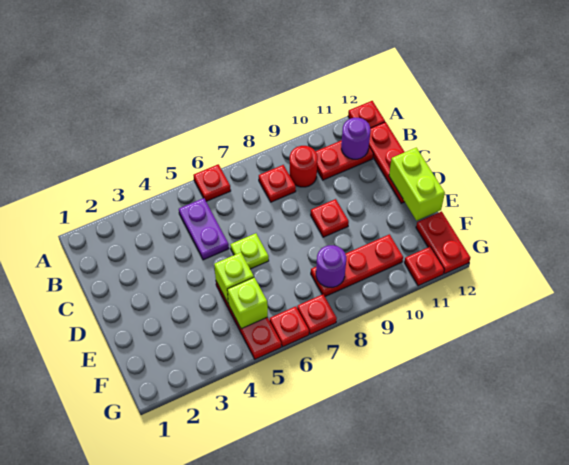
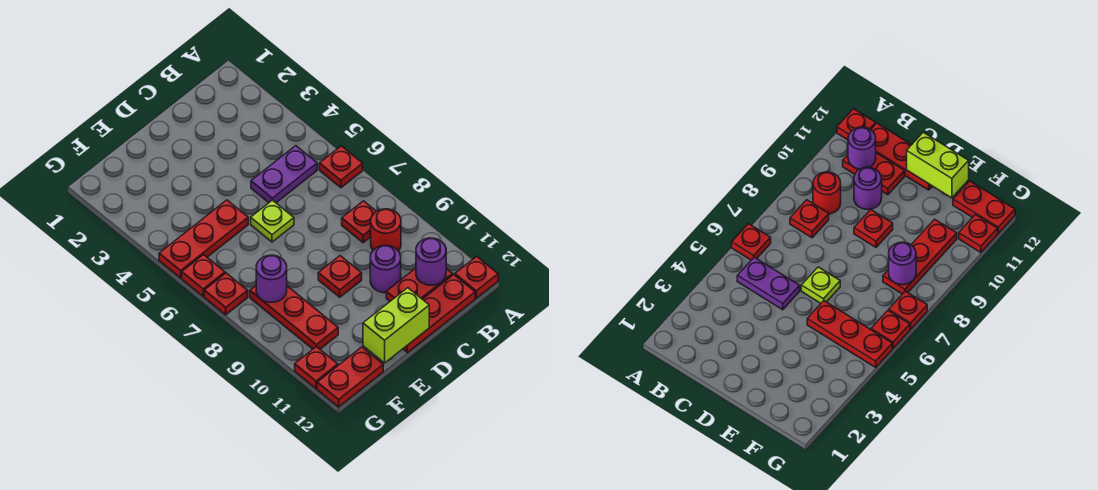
red 1x2 plate [316,140,373,180] -> red 1x2 plate turned to [386,268,453,301]
none -> purple 1x1 round brick [370,246,401,293]
lime 1x1 brick [214,252,254,303] -> none
lime 1x1 brick [227,278,268,329] -> none

